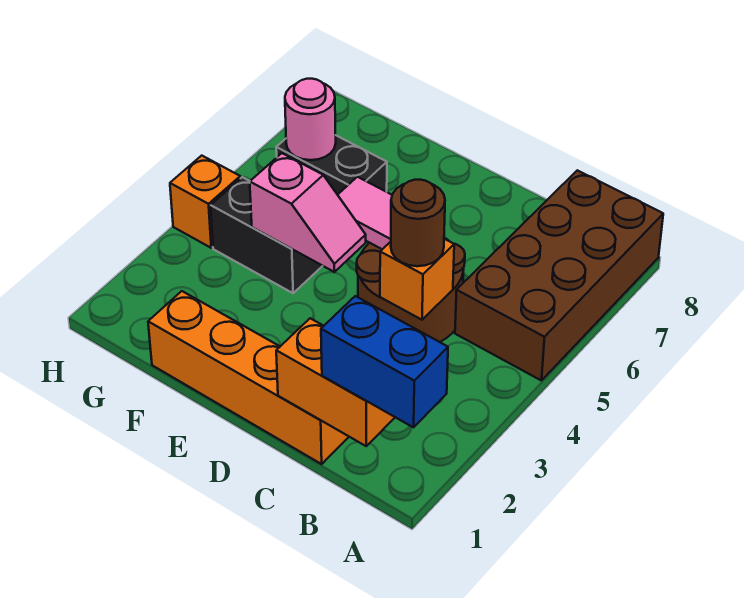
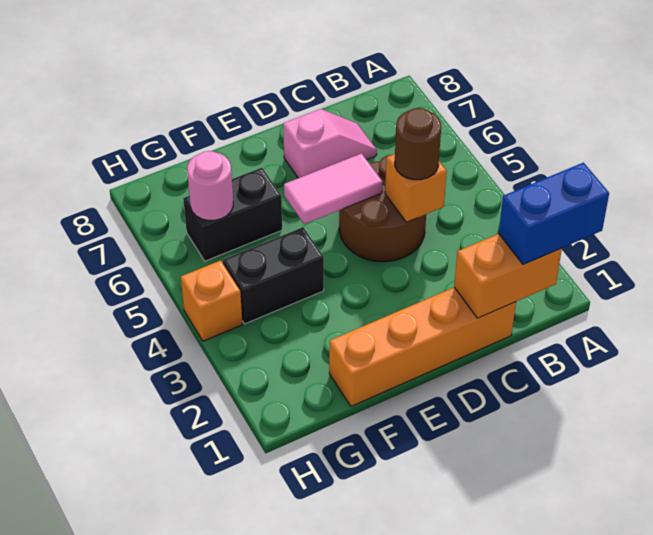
brown 2x4 brick [455,170,663,381] -> none
pink 1x2 slope [250,153,366,272] -> pink 1x2 slope moved to [283,109,377,178]

